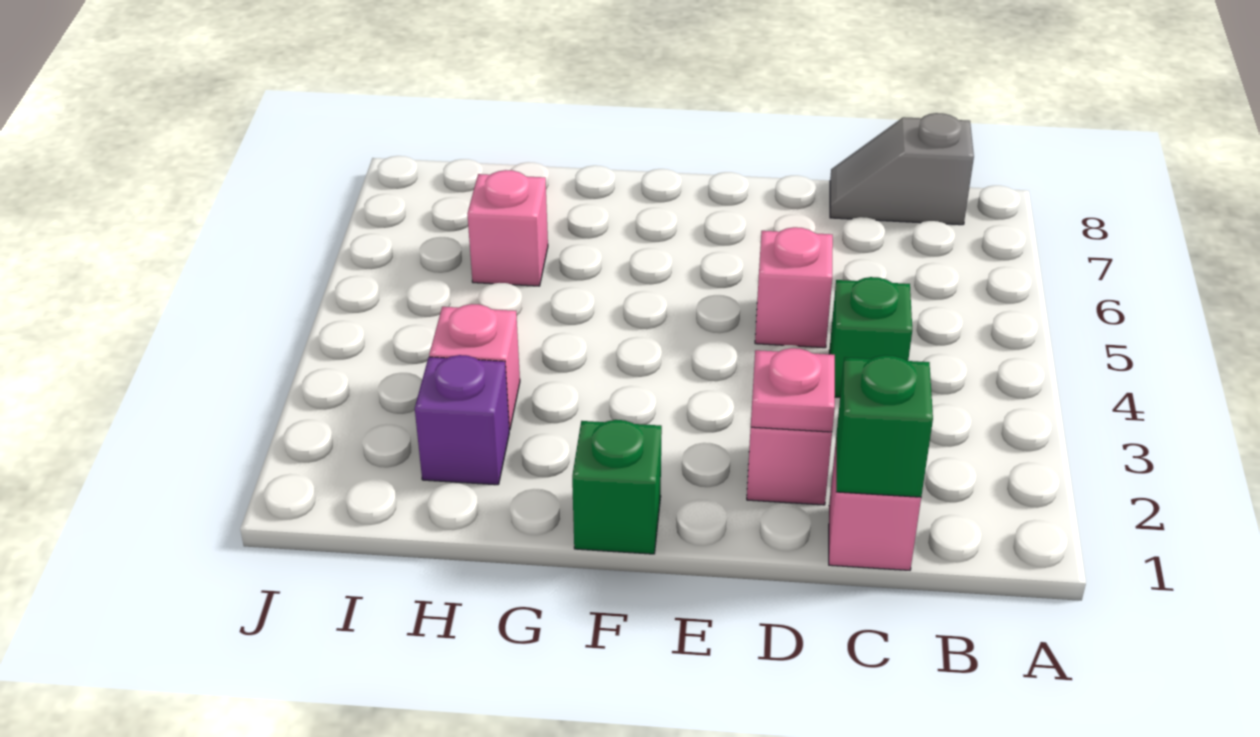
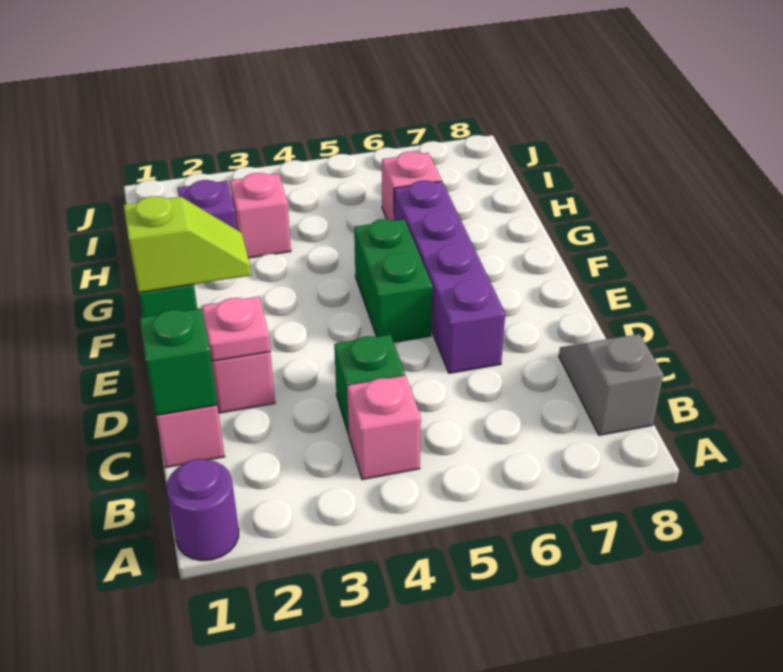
none -> purple 1x1 round brick [166,459,239,561]
pink 1x1 brick [755,227,833,348] -> pink 1x1 brick moved to [347,376,421,480]
none -> purple 1x4 brick [394,180,505,373]
none -> green 1x2 brick [354,219,432,342]
none -> lime 1x2 slope [124,196,251,293]

